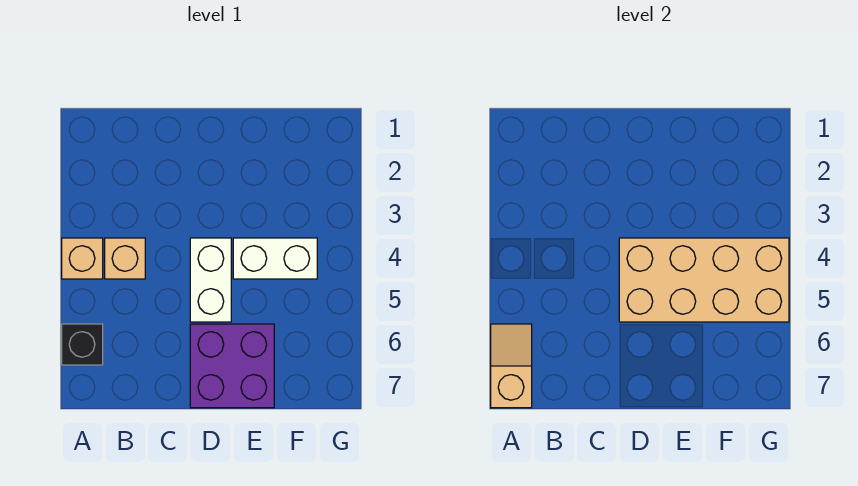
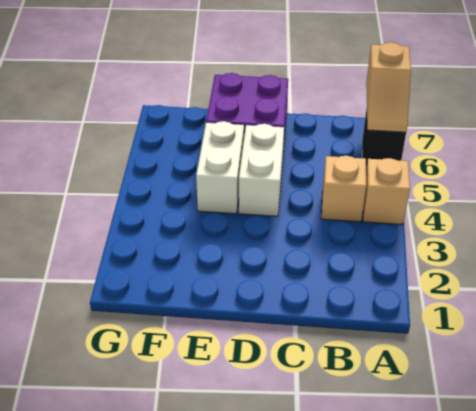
tan 2x4 brick [619,238,789,322] -> none
white 1x2 brick [233,238,317,279] -> white 1x2 brick turned to [196,121,244,214]

